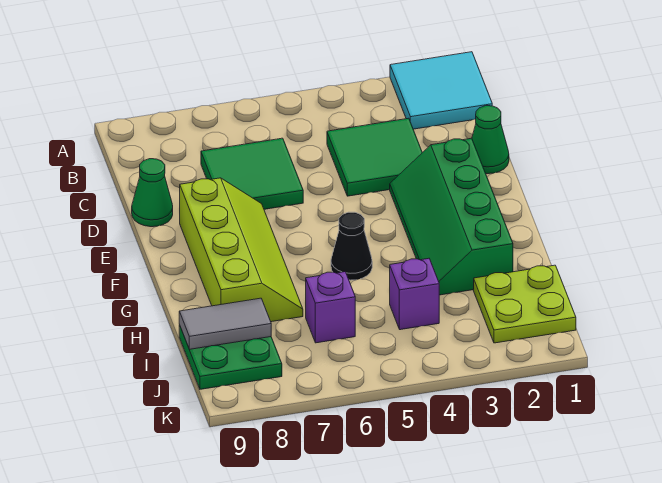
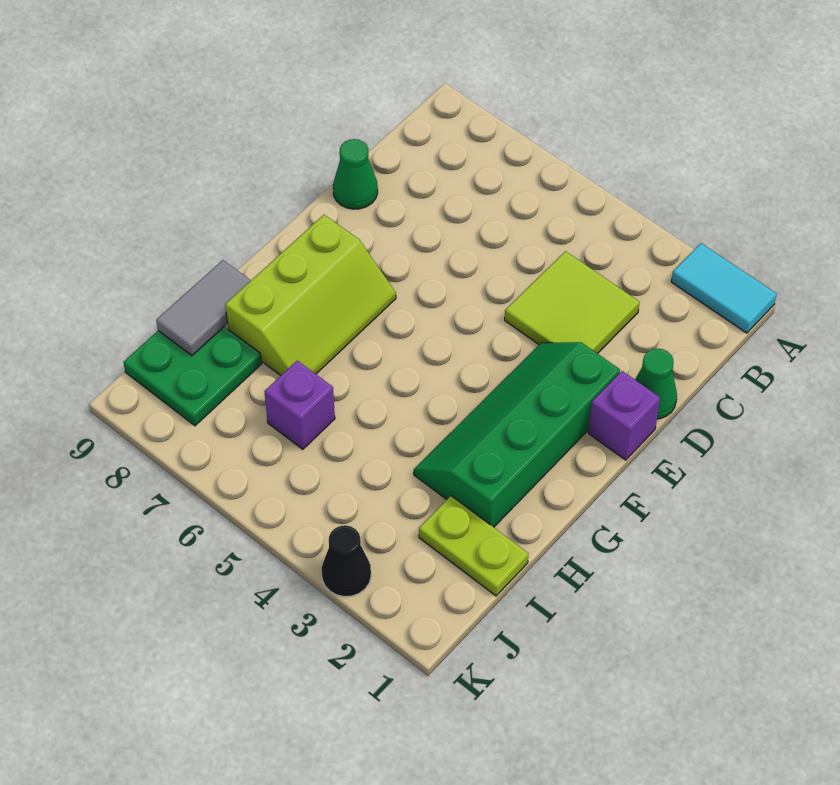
cyan 2x2 tile [390,52,492,129] -> cyan 1x2 tile [671,243,777,333]
green 2x2 tile [327,118,422,196] -> lime 2x2 tile [505,251,640,354]
green 2x2 tile [201,138,303,209] -> none
lime 2x4 slope [180,178,303,322] -> lime 2x3 slope [225,215,396,376]
black 1x1 cone [331,212,372,280] -> black 1x1 cone moved to [322,525,371,597]
lime 2x2 plate [474,265,576,343] -> lime 1x2 plate [419,496,528,596]
purple 1x1 brick [390,258,439,330] -> purple 1x1 brick moved to [588,371,660,460]
grey 1x2 tile [179,298,271,349] -> grey 1x2 tile turned to [156,260,251,356]

